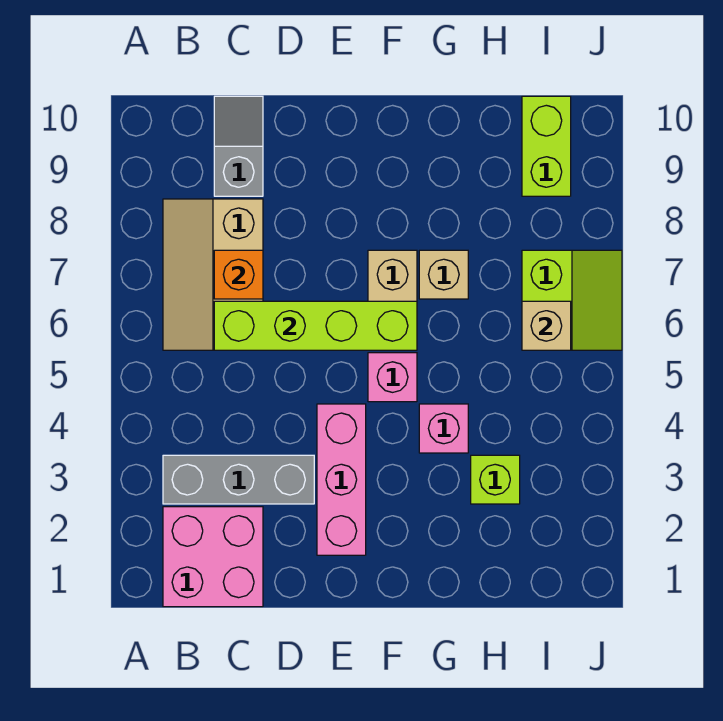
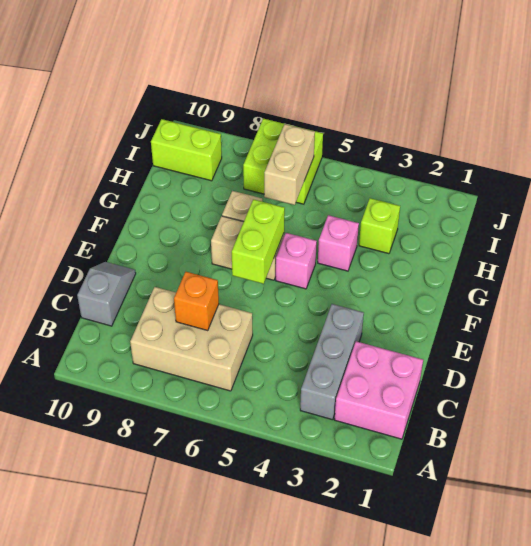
tan 2x3 slope [163,199,263,350] -> tan 2x3 brick [130,287,253,391]
lime 1x4 brick [214,301,417,350] -> lime 1x2 brick [232,199,285,284]
grey 1x2 slope [214,96,263,196] -> grey 1x2 slope turned to [77,262,136,326]
pink 1x3 brick [317,404,366,555] -> none
lime 2x2 slope [522,250,622,350] -> lime 2x2 brick [243,118,323,204]
tan 1x1 brick [522,301,571,350] -> tan 1x2 brick [264,124,315,205]

